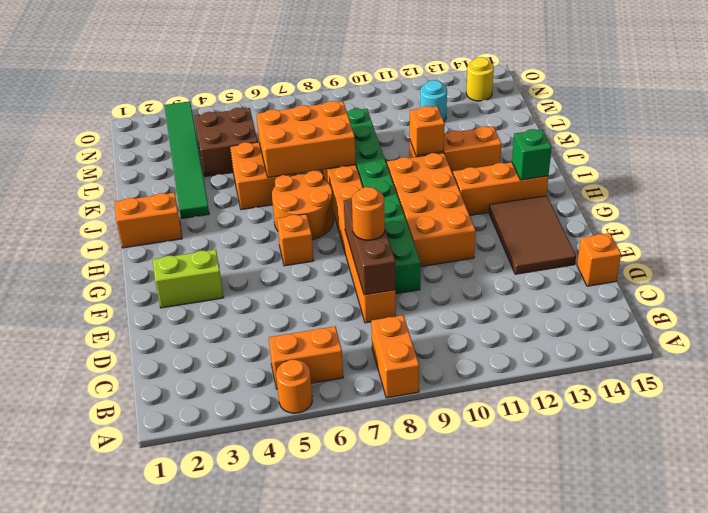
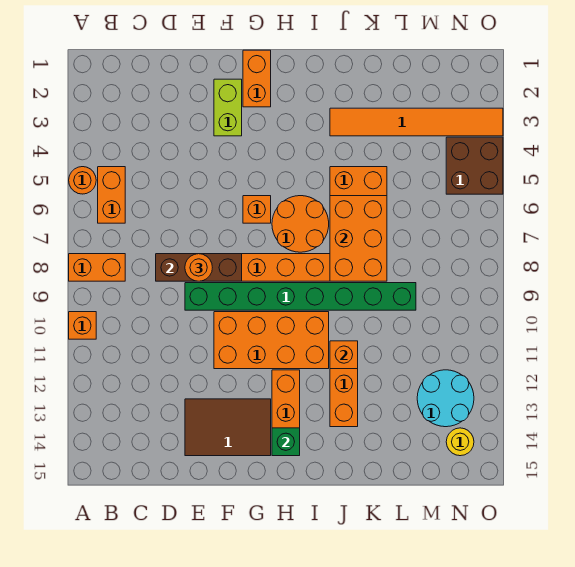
orange 1x1 brick [577,233,621,286] -> orange 1x1 brick moved to [69,312,96,339]
orange 1x2 brick [115,193,182,248] -> orange 1x2 brick moved to [243,50,271,107]
green 1x6 tile [164,101,209,219] -> orange 1x6 tile [330,108,503,136]
brown 2x2 brick [195,108,258,177] -> brown 2x2 brick moved to [446,137,503,194]
cyan 1x1 round brick [420,80,447,121] -> cyan 2x2 round brick [417,370,474,427]

